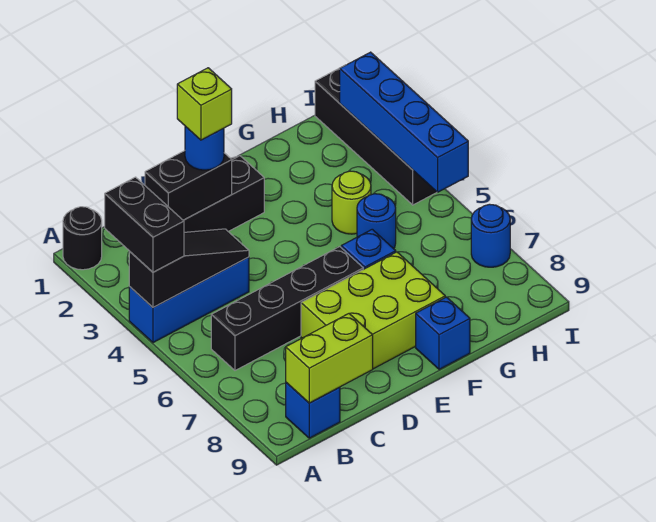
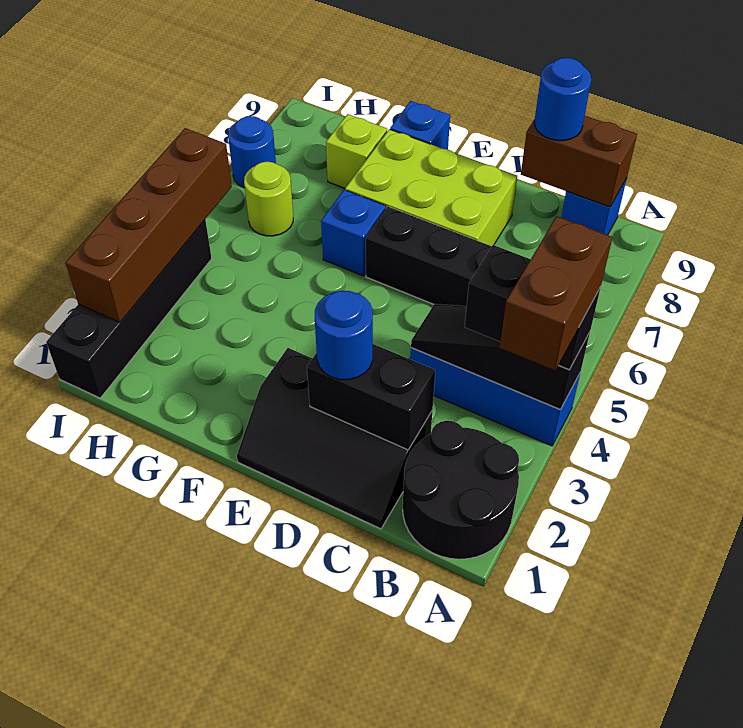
black 1x1 round brick [63,207,102,270] -> black 2x2 round brick [403,421,519,559]
black 1x2 brick [105,177,184,272] -> black 1x2 brick turned to [465,245,601,370]
none -> brown 1x2 brick [500,216,612,370]
lime 1x2 brick [286,314,373,403] -> brown 1x2 brick [521,116,637,207]
lime 1x1 brick [177,68,232,140] -> lime 1x1 brick moved to [326,114,387,188]
lime 1x1 round brick [332,171,371,234] -> lime 1x1 round brick moved to [244,162,293,236]
blue 1x1 round brick [357,194,396,249] -> blue 1x1 round brick moved to [534,58,591,141]
blue 1x4 brick [340,52,468,192] -> brown 1x4 brick [66,128,232,322]

